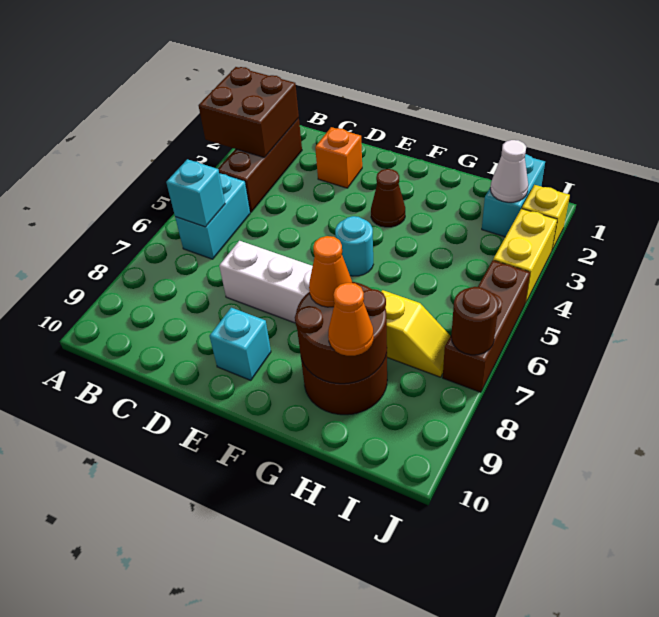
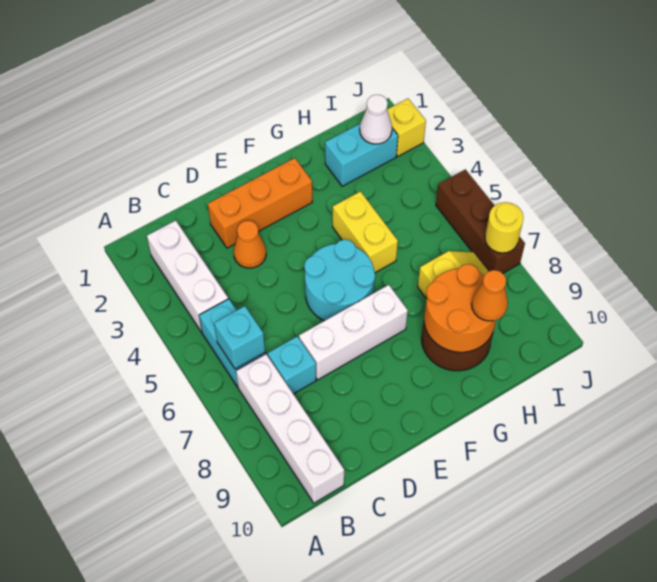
brown 2x2 brick [198,67,299,158] -> none
brown 1x3 brick [218,118,302,212] -> white 1x3 brick [147,220,228,332]
none -> white 1x4 brick [236,354,344,503]
orange 1x1 brick [315,127,362,188] -> orange 1x3 brick [208,158,312,248]
cyan 1x1 brick [210,308,271,380] -> cyan 1x1 brick moved to [268,336,316,394]
brown 1x1 cone [371,169,405,227] -> none
cyan 1x1 round brick [335,216,373,276] -> cyan 2x2 round brick [304,239,375,321]
brown 2x2 round brick [295,282,387,384] -> orange 2x2 round brick [424,264,496,352]
orange 1x1 cone [309,236,352,307] -> orange 1x1 cone moved to [234,221,266,268]
cyan 1x2 brick [482,154,545,237] -> cyan 1x2 brick turned to [325,124,398,186]
yellow 1x2 brick [493,209,557,303] -> yellow 1x2 brick moved to [333,191,398,273]
brown 1x1 round brick [451,287,499,355] -> yellow 1x1 round brick [485,202,524,253]

